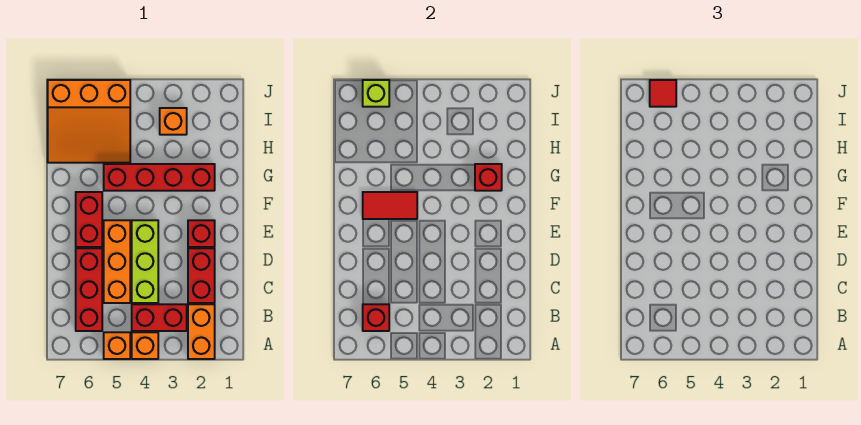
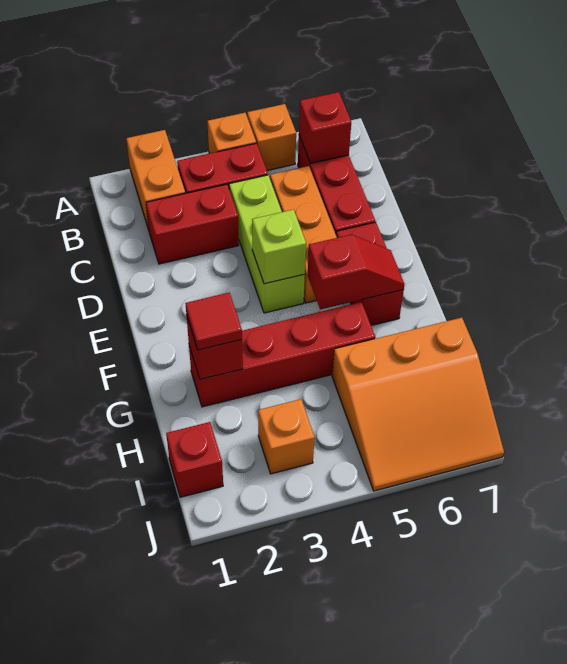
red 1x2 brick [188,248,215,303] -> red 1x2 brick turned to [146,184,239,264]
red 1x1 brick [188,220,215,247] -> red 1x1 brick moved to [166,422,223,497]
red 1x2 tile [363,192,417,219] -> red 1x2 slope [308,234,404,310]
orange 3x3 slope [48,80,130,163] -> orange 3x3 slope turned to [332,318,504,491]
lime 1x1 brick [363,80,389,107] -> lime 1x1 brick moved to [252,210,306,284]
red 1x1 tile [650,80,676,107] -> red 1x1 tile moved to [186,293,242,350]

